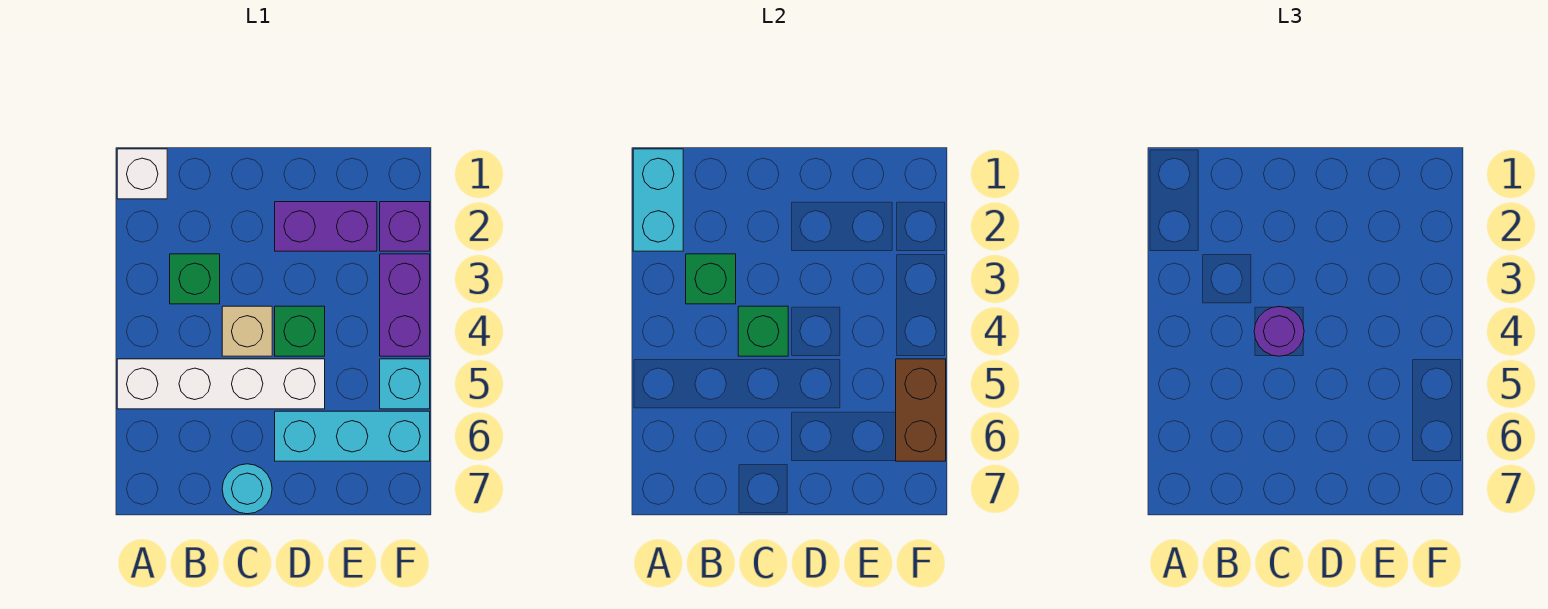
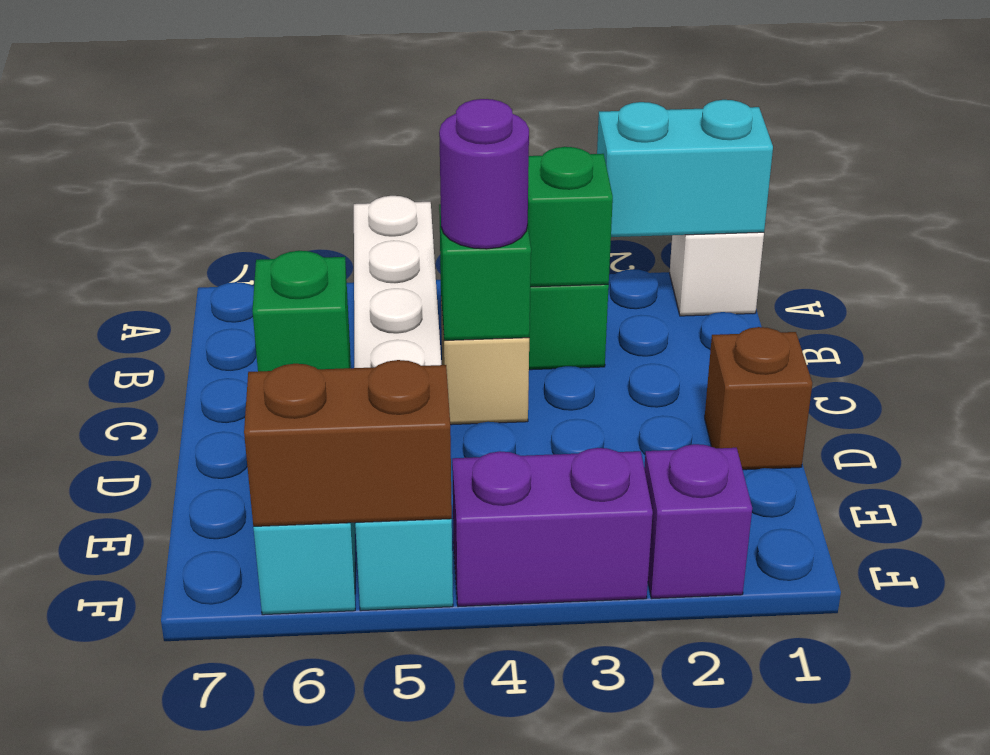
cyan 1x1 round brick [222,464,272,514] -> none
none -> brown 1x1 brick [705,327,812,470]
purple 1x2 brick [275,202,377,251] -> none
green 1x1 brick [275,306,325,356] -> green 1x1 brick moved to [253,251,350,371]

